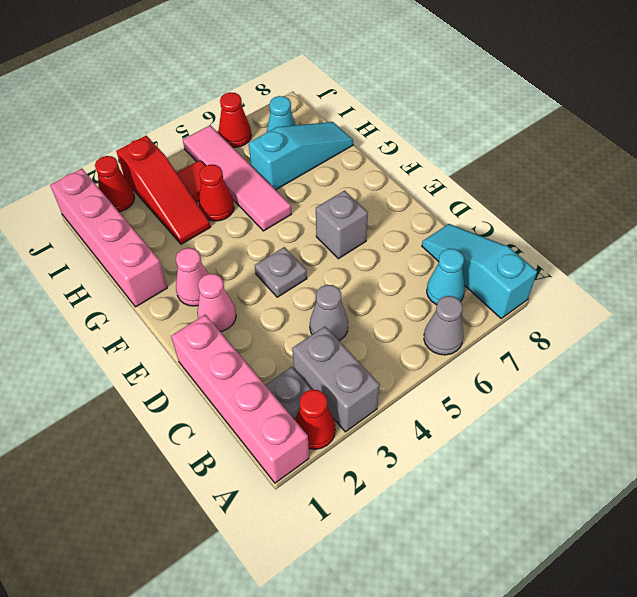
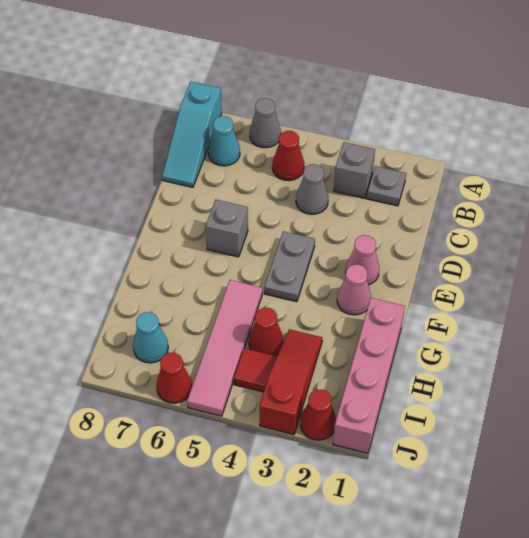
pink 1x4 brick [171,315,309,483] -> none
red 1x1 cone [295,390,335,449] -> red 1x1 cone moved to [272,131,304,181]
grey 1x2 brick [292,327,380,432] -> grey 1x1 brick [334,142,375,198]
grey 1x1 plate [255,247,307,297] -> grey 1x2 plate [264,231,315,302]
cyan 1x3 slope [249,122,353,190] -> none

